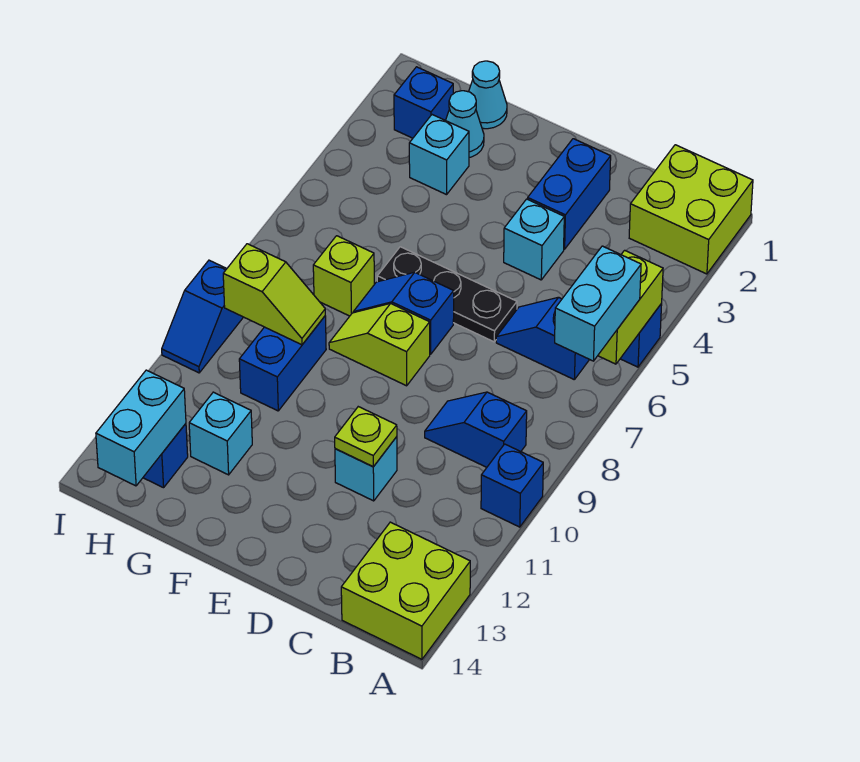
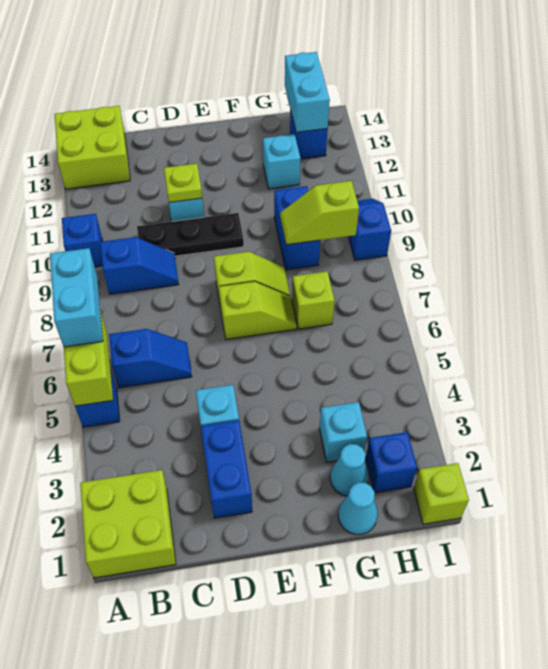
black 1x3 plate [377,247,517,342] -> black 1x3 plate moved to [137,213,244,256]
blue 1x2 slope [353,272,454,354] -> lime 1x2 slope [219,281,297,339]
none -> lime 1x1 brick [414,463,469,524]

